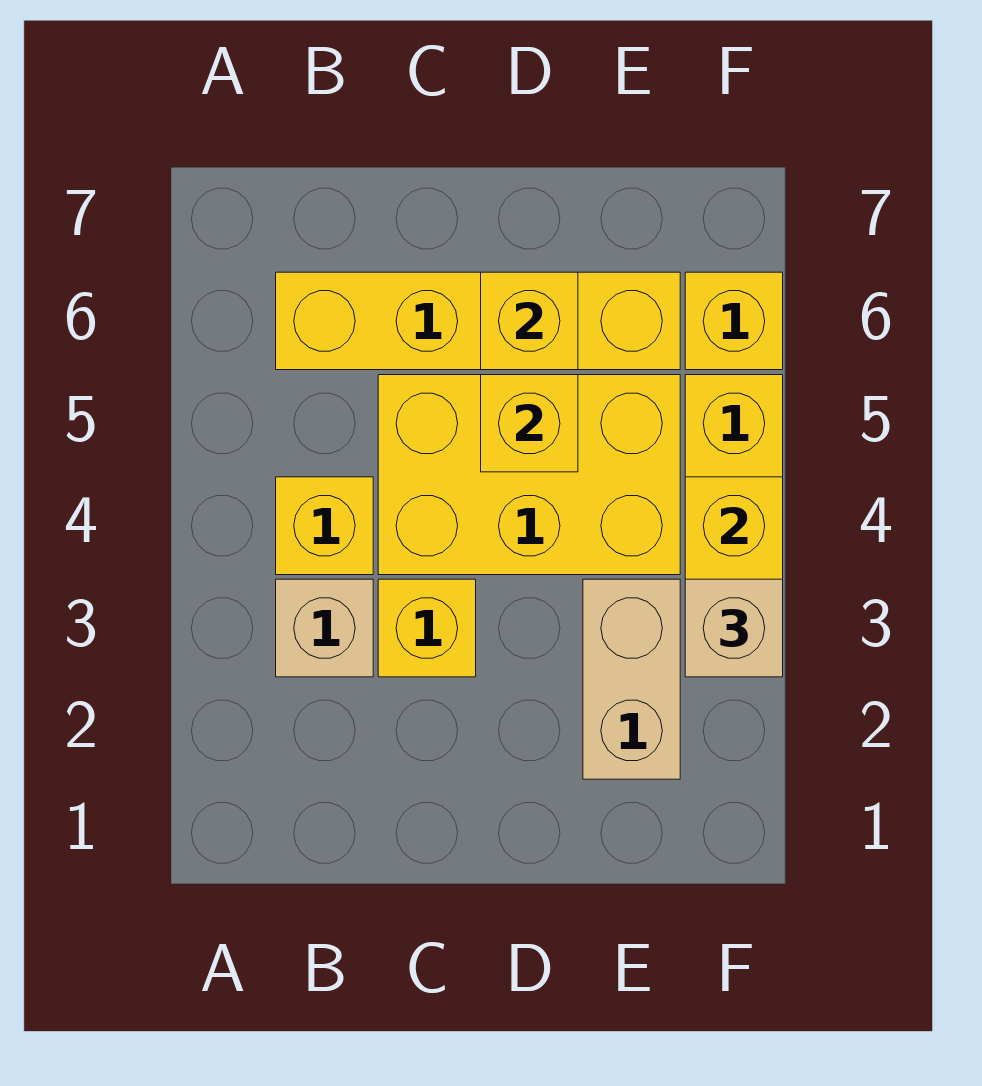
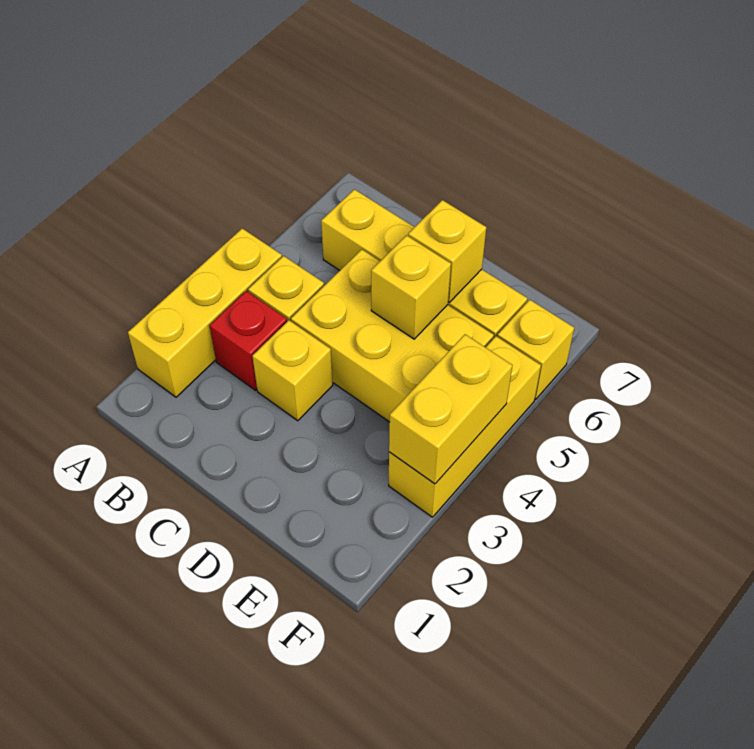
none -> yellow 1x3 brick [128,228,282,397]
tan 1x1 brick [276,579,373,677] -> red 1x1 brick [210,291,287,390]
tan 1x2 brick [583,579,680,779] -> none
tan 1x1 brick [685,579,783,677] -> none

